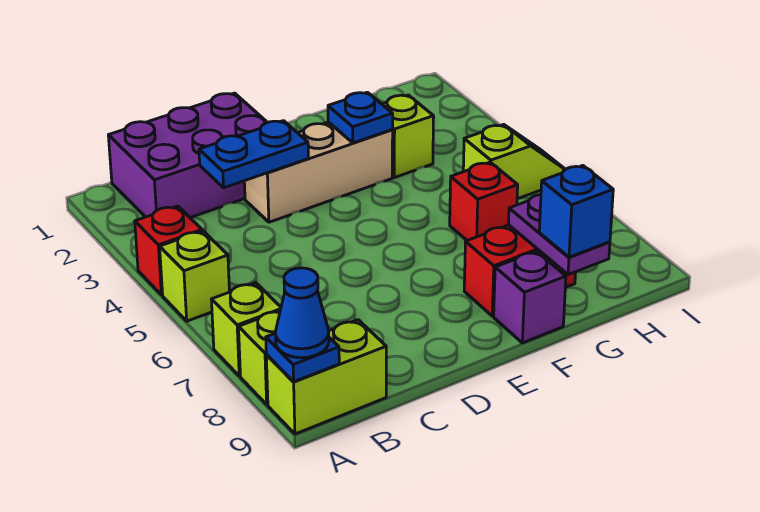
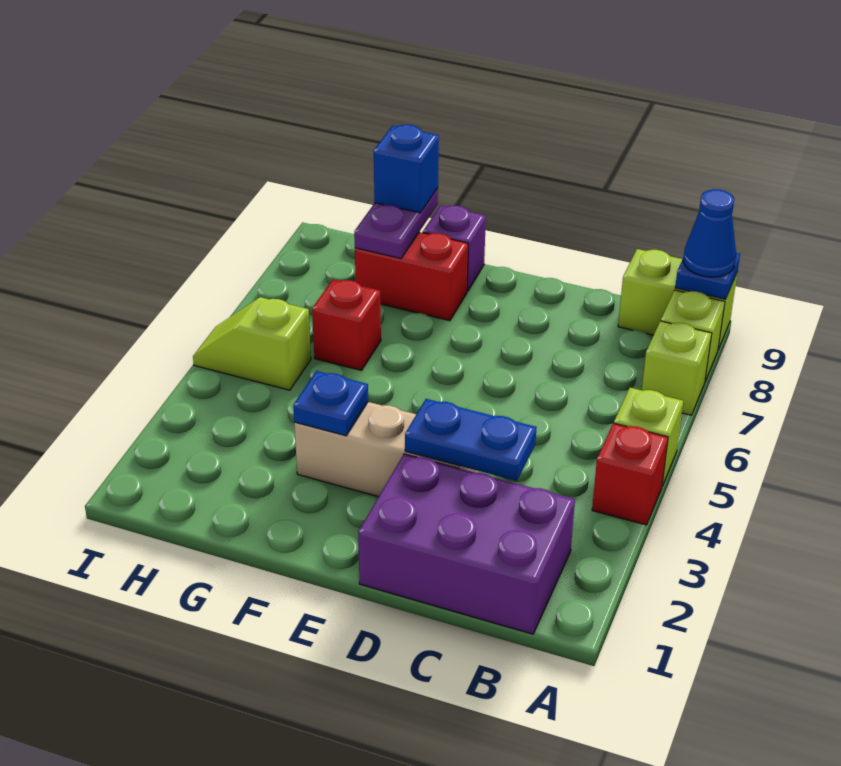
lime 1x1 brick [382,95,434,178] -> none

